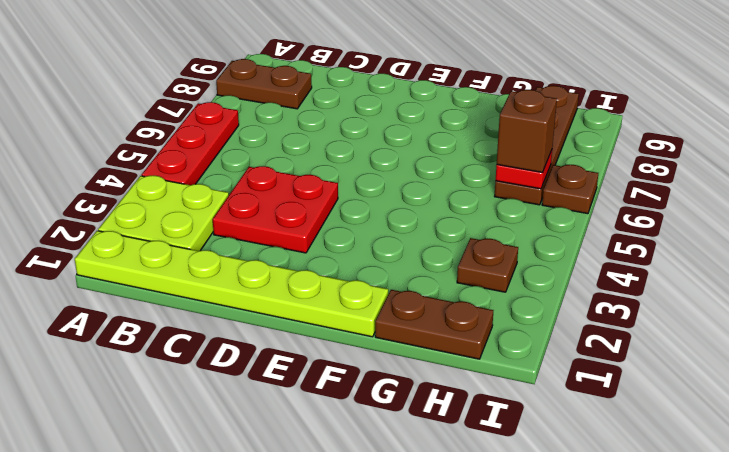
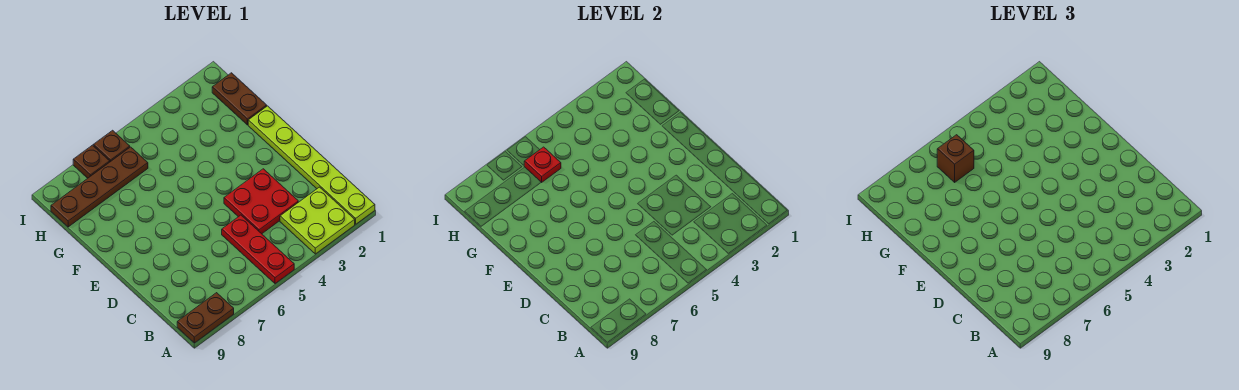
red 1x3 plate [142,102,239,185] -> red 1x3 plate turned to [222,215,294,284]
brown 1x2 plate [216,59,312,109] -> brown 1x2 plate turned to [177,293,234,343]
brown 1x1 plate [457,238,518,292] -> brown 1x1 plate moved to [73,145,110,178]

